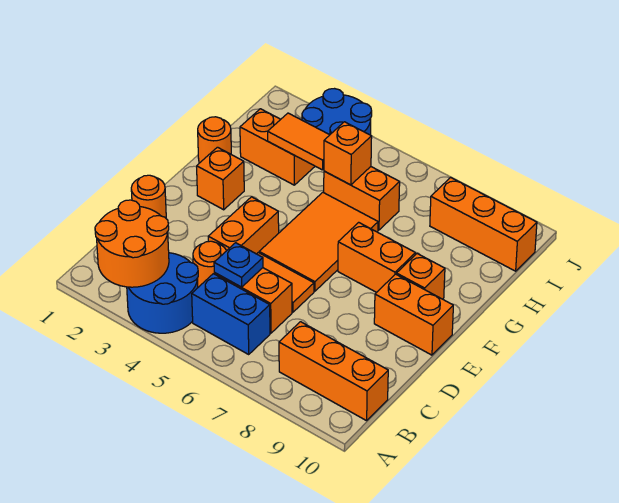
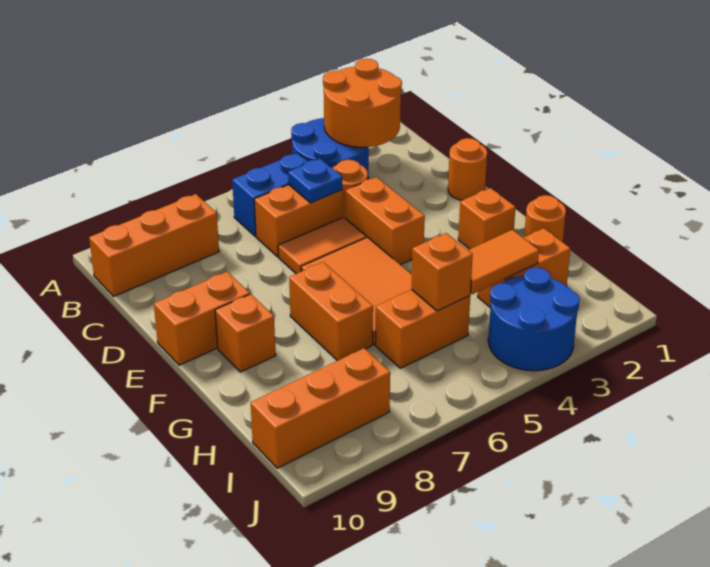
orange 1x2 brick [338,222,415,292] -> orange 1x2 brick turned to [289,262,373,361]

